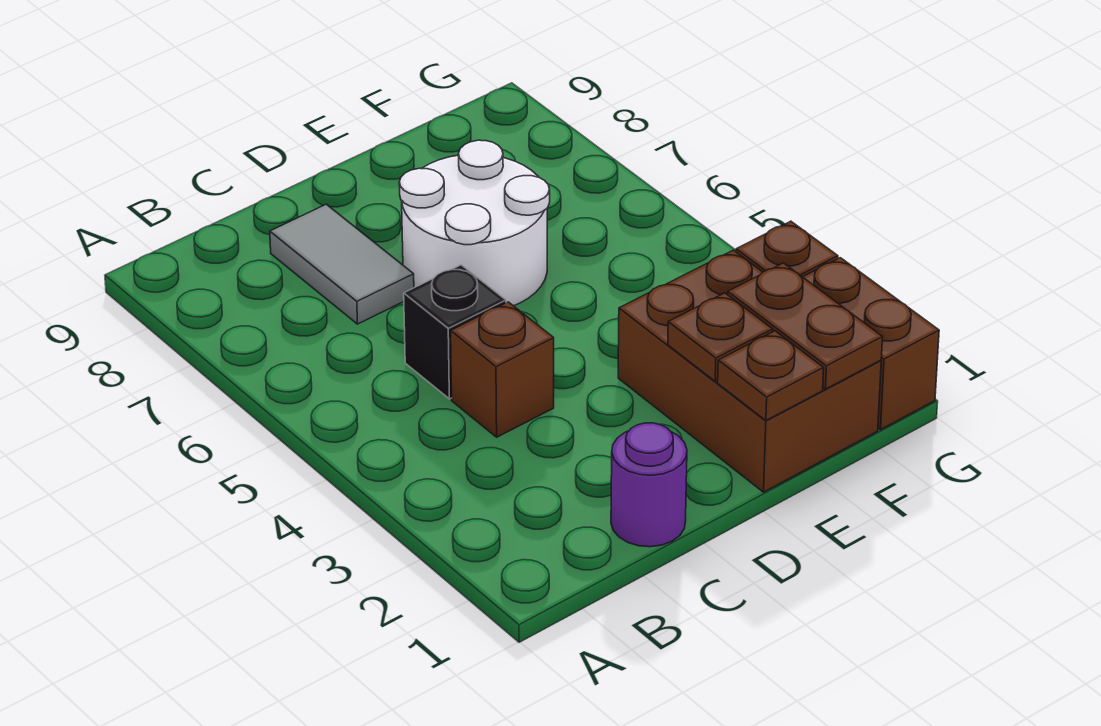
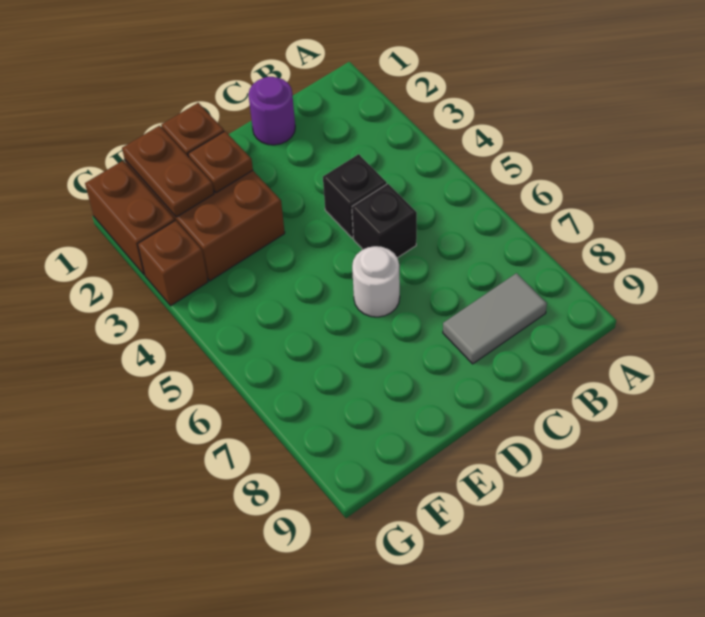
brown 1x1 brick [451,302,554,437] -> black 1x1 brick [323,154,387,238]
grey 1x2 tile [270,204,414,324] -> grey 1x2 tile turned to [443,273,547,364]
white 2x2 round brick [399,140,550,306] -> white 1x1 round brick [352,246,400,317]

